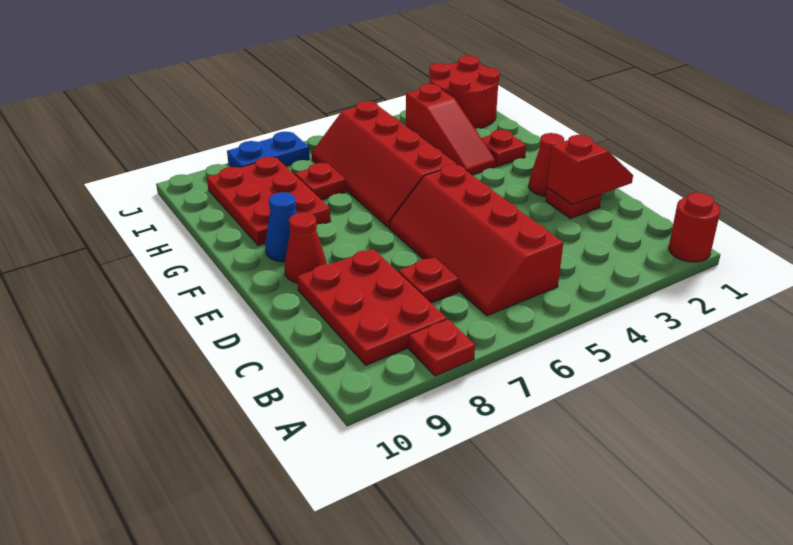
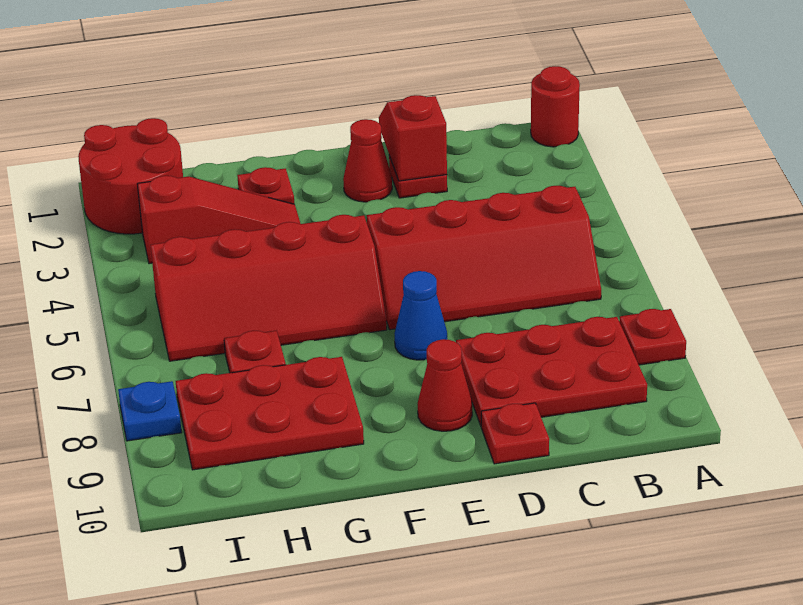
red 1x1 plate [399,257,459,303] -> red 1x1 plate moved to [481,403,549,464]
blue 1x1 cone [265,192,297,262] -> blue 1x1 cone moved to [394,271,447,360]
blue 1x2 plate [227,132,310,168] -> blue 1x1 plate [118,381,182,441]

